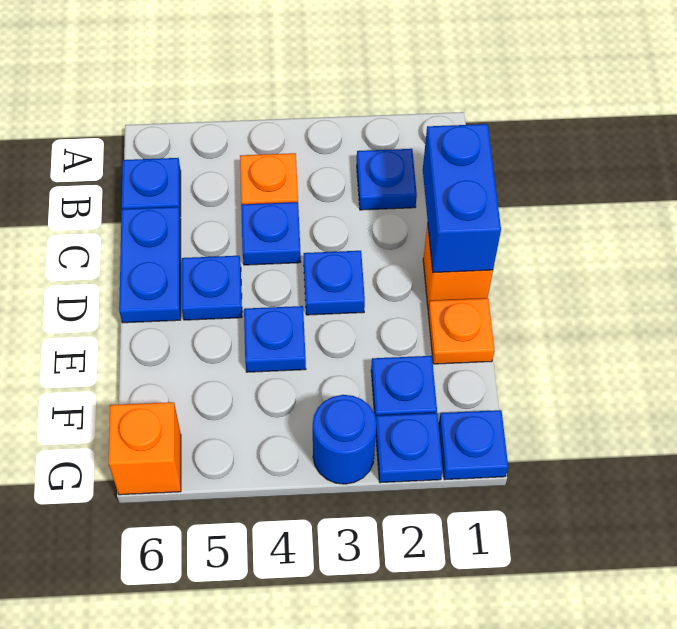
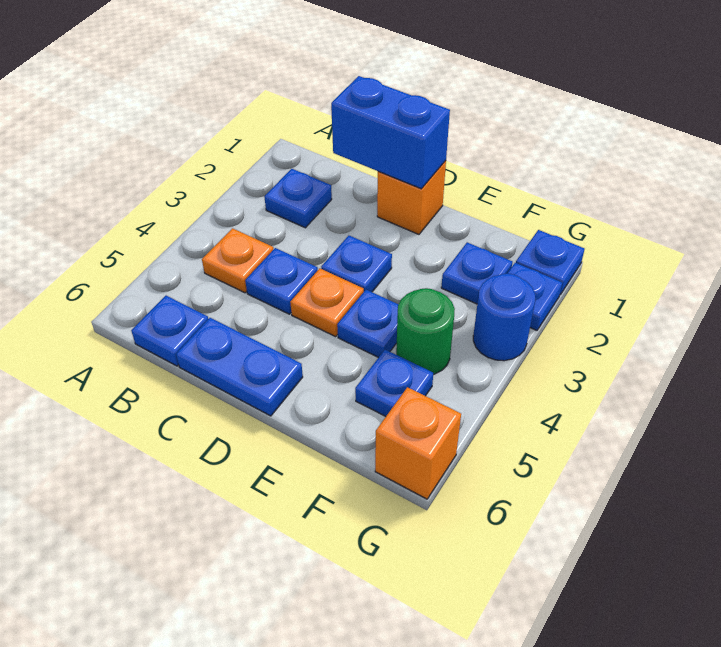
blue 1x1 plate [182,256,242,320] -> blue 1x1 plate moved to [355,350,433,416]
orange 1x1 plate [428,298,494,364] -> orange 1x1 plate moved to [290,268,364,337]
none -> green 1x1 round brick [396,288,455,374]

